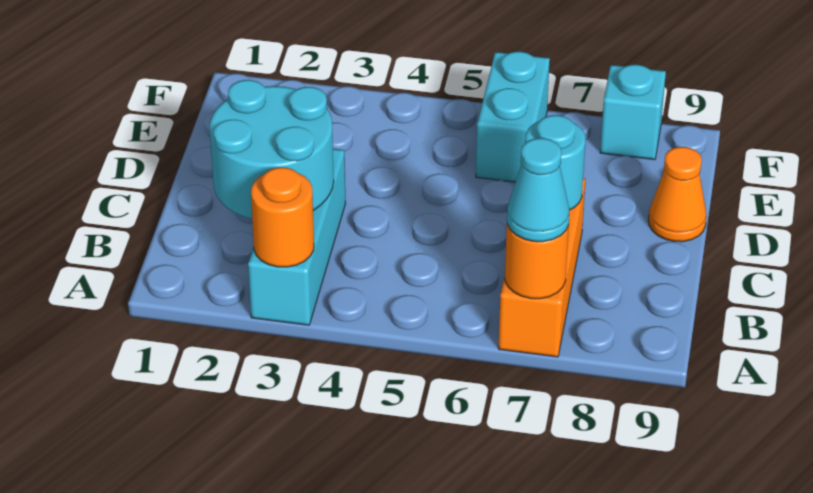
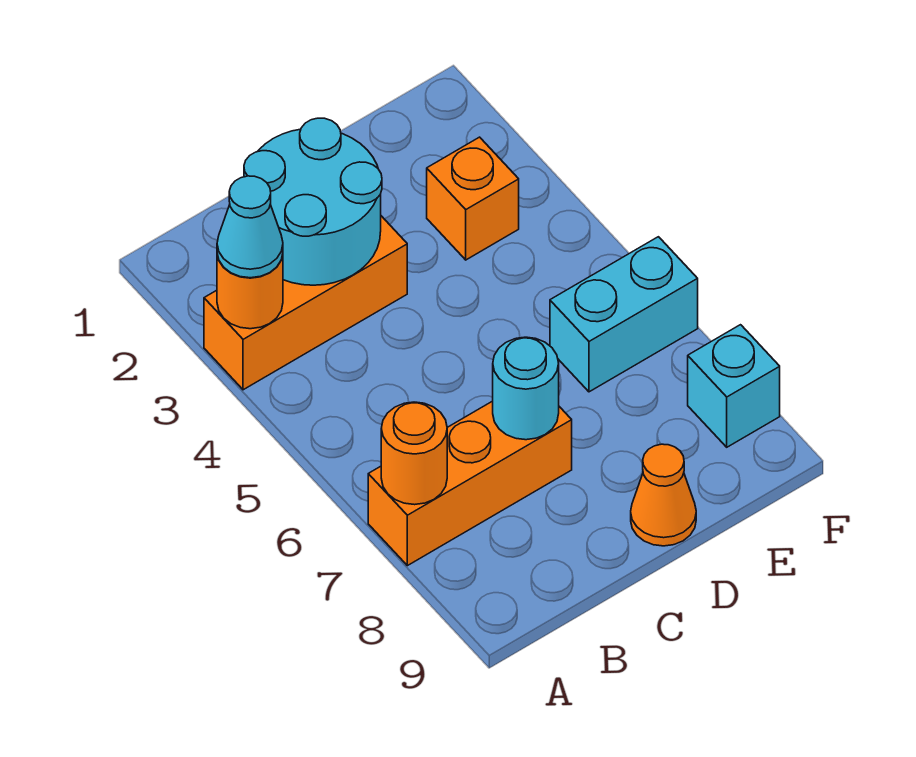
cyan 1x3 brick [248,149,346,325] -> orange 1x3 brick [204,216,407,390]
cyan 1x1 cone [507,138,569,242] -> cyan 1x1 cone moved to [217,176,283,278]
none -> orange 1x1 brick [427,137,519,260]

